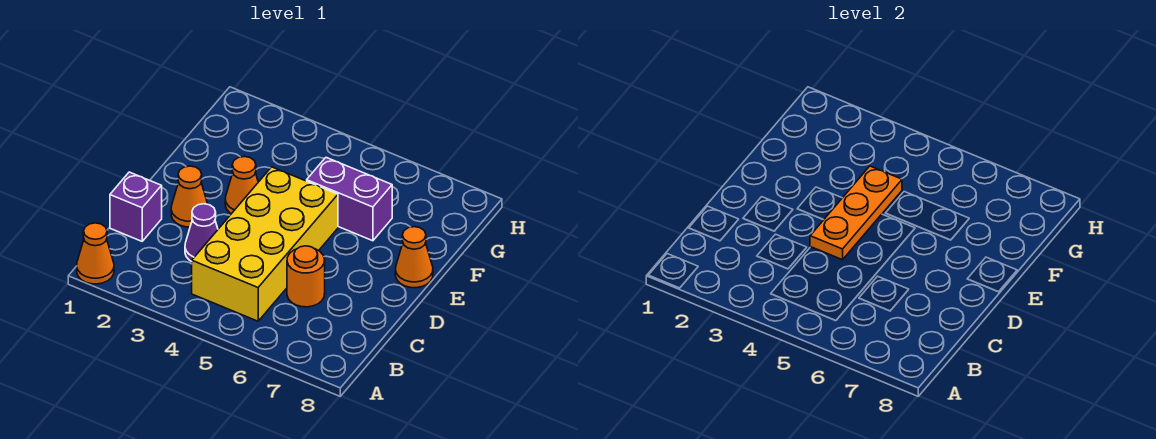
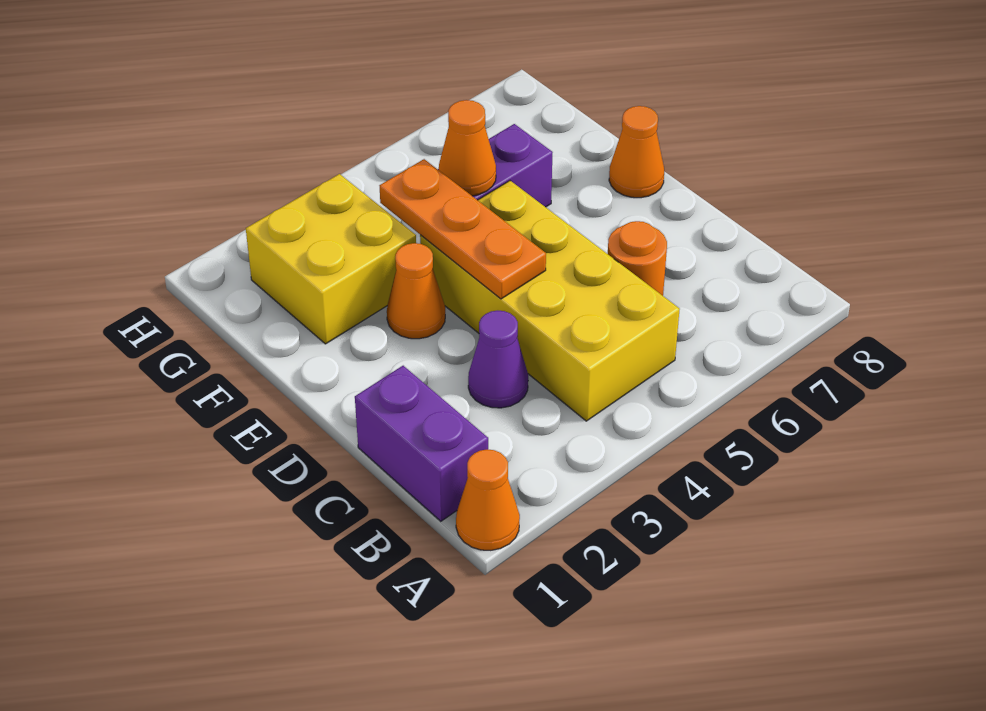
purple 1x1 brick [110,172,162,241] -> purple 1x2 brick [355,366,488,521]
orange 1x1 cone [171,166,208,227] -> orange 1x1 cone moved to [439,100,496,196]
none -> yellow 2x2 brick [246,174,416,344]

